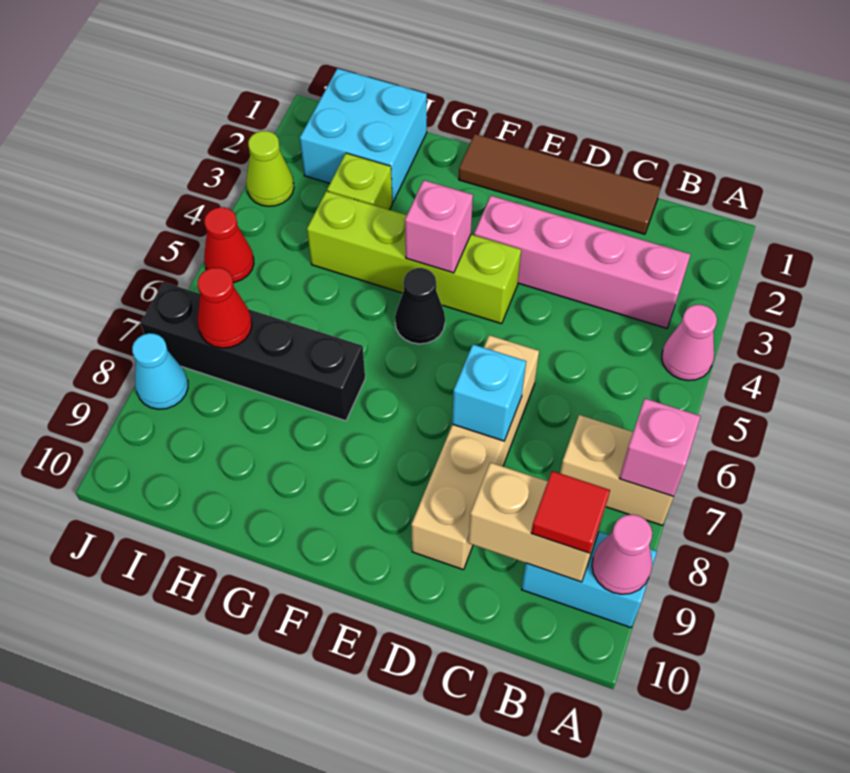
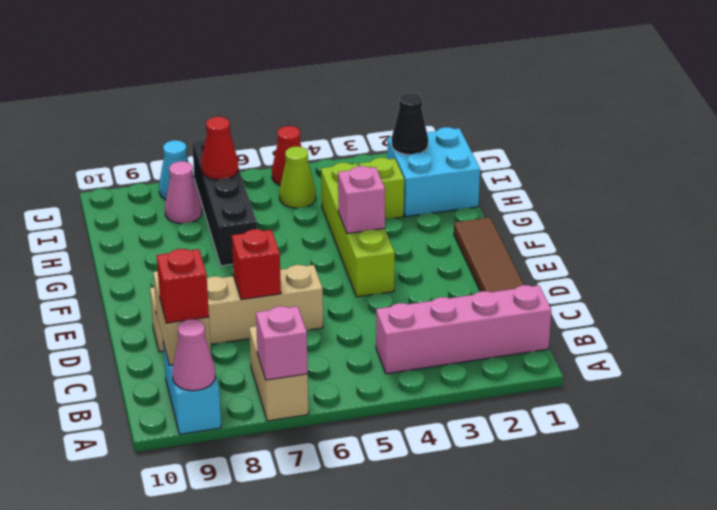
pink 1x1 cone [662,305,717,381] -> pink 1x1 cone moved to [165,161,202,224]
pink 1x4 brick [474,196,691,328] -> pink 1x4 brick turned to [376,285,551,374]
red 1x1 tile [531,471,610,553] -> red 1x1 brick [157,249,209,323]
cyan 1x1 brick [452,345,526,441] -> red 1x1 brick [232,229,281,300]
black 1x1 cone [395,268,445,344] -> black 1x1 cone moved to [392,93,428,155]
lime 1x1 cone [246,131,294,206] -> lime 1x1 cone moved to [279,147,316,208]

